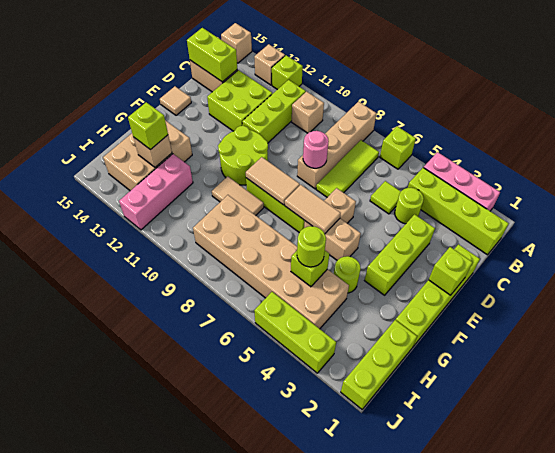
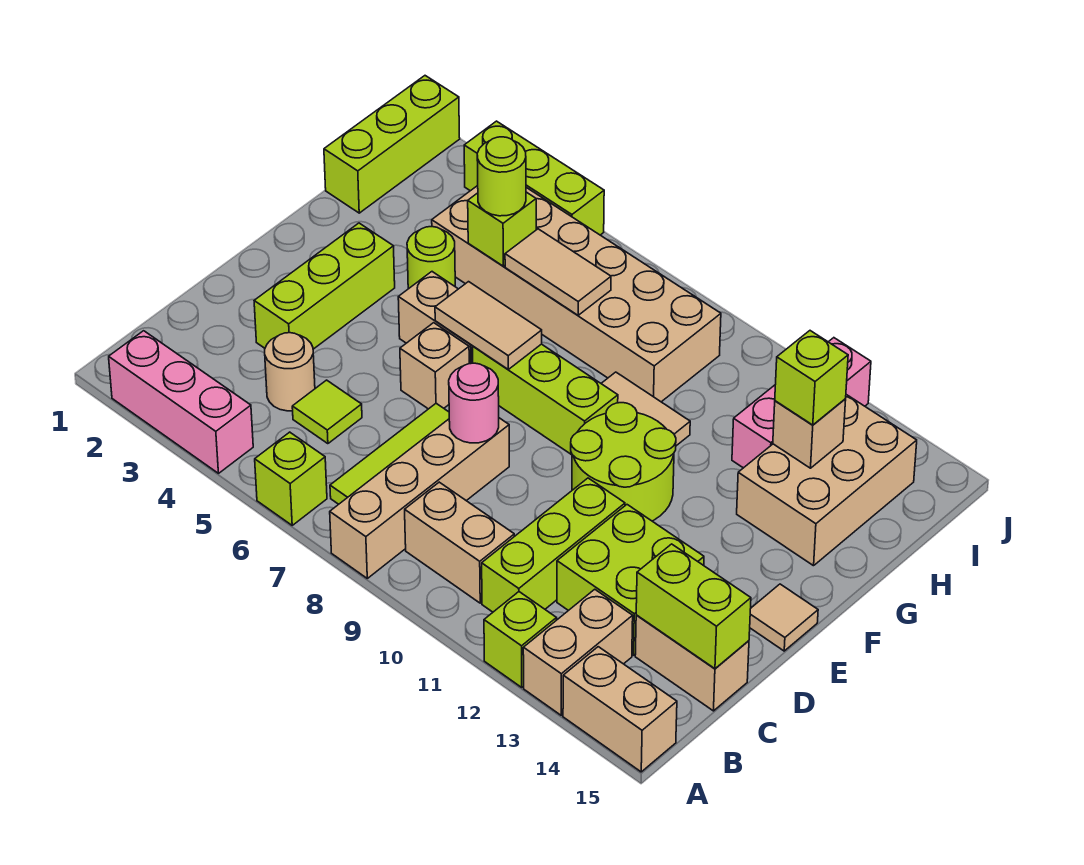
tan 1x1 brick [254,44,285,85] -> tan 1x2 brick [523,589,633,715]
tan 1x1 brick [221,23,252,63] -> tan 1x2 brick [563,647,677,772]
lime 1x4 brick [408,168,509,255] -> none
tan 1x1 brick [292,92,324,133] -> tan 1x2 brick [405,482,514,603]
lime 1x1 round brick [395,188,424,224] -> tan 1x1 round brick [265,333,315,411]
lime 1x4 brick [396,244,480,347] -> none
lime 1x1 brick [429,247,473,295] -> none
tan 1x2 tile [246,157,300,205] -> tan 1x2 tile moved to [505,229,611,315]

